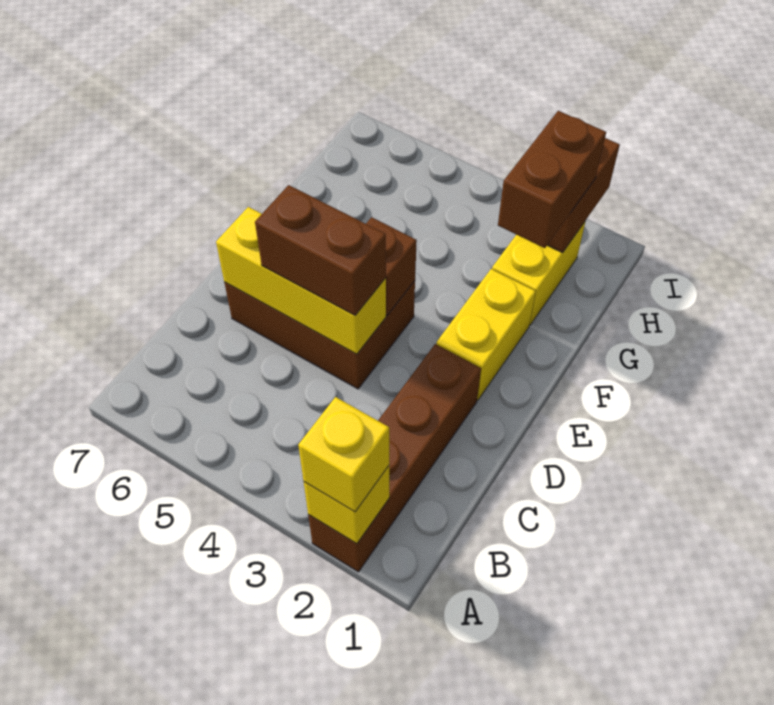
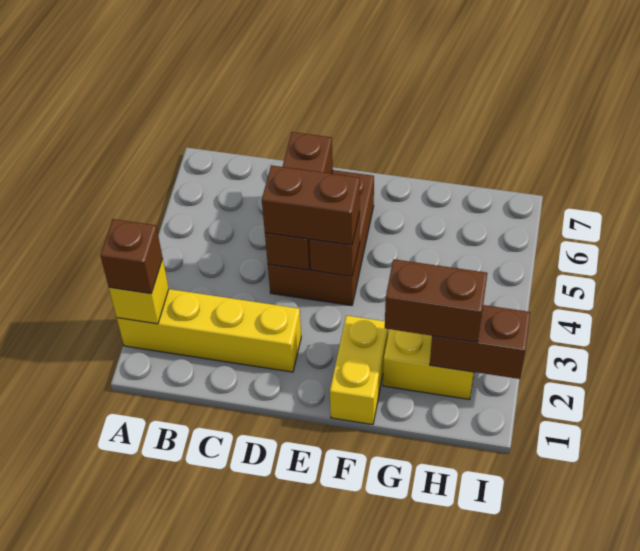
brown 1x4 brick [308,344,481,572] -> yellow 1x4 brick [117,289,301,372]
yellow 1x1 brick [298,397,389,512] -> brown 1x1 brick [100,219,163,294]
yellow 1x3 brick [216,207,386,354] -> brown 1x3 brick [265,132,333,270]
brown 1x2 brick [255,185,386,315] -> brown 1x2 brick turned to [262,165,360,245]
yellow 1x2 brick [436,269,536,400] -> yellow 1x2 brick turned to [330,315,388,425]

